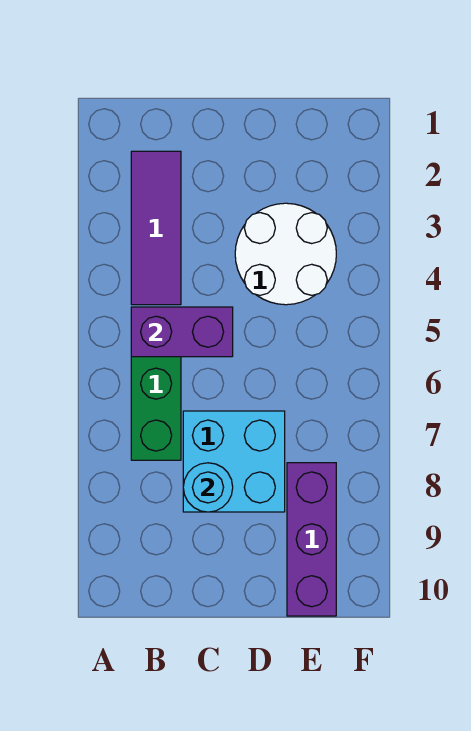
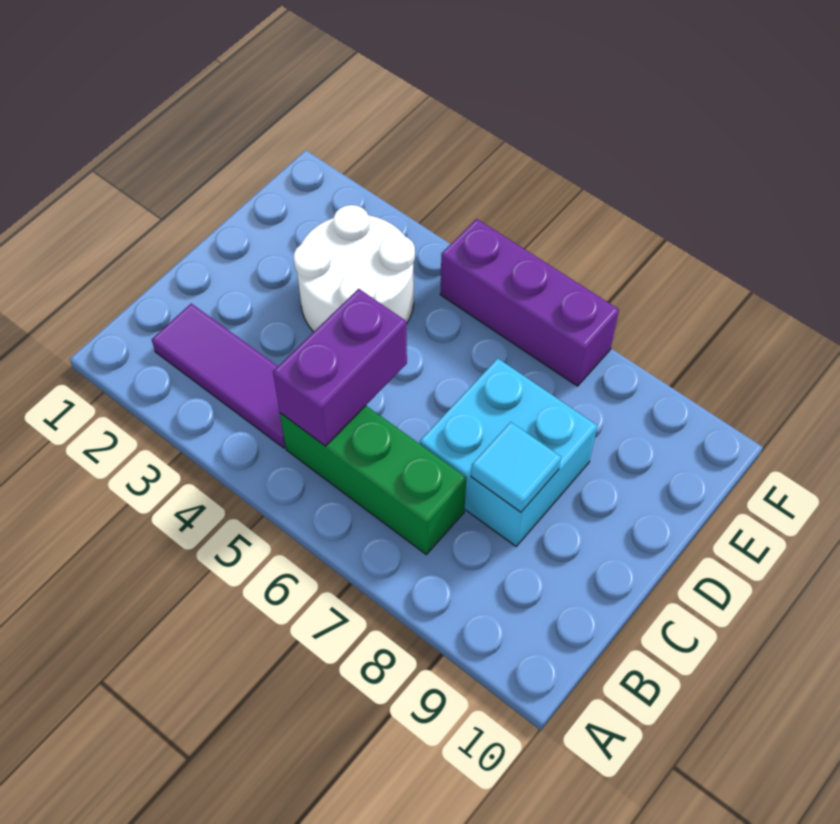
cyan 1x1 round brick [183,463,233,512] -> cyan 1x1 tile [471,422,561,512]
purple 1x3 brick [287,463,336,616] -> purple 1x3 brick moved to [440,219,619,386]

